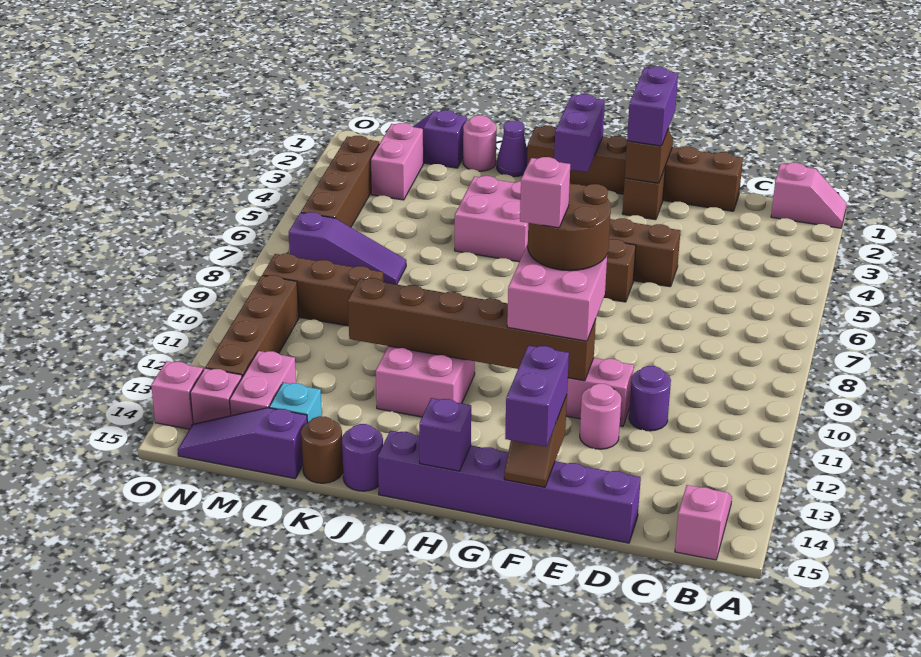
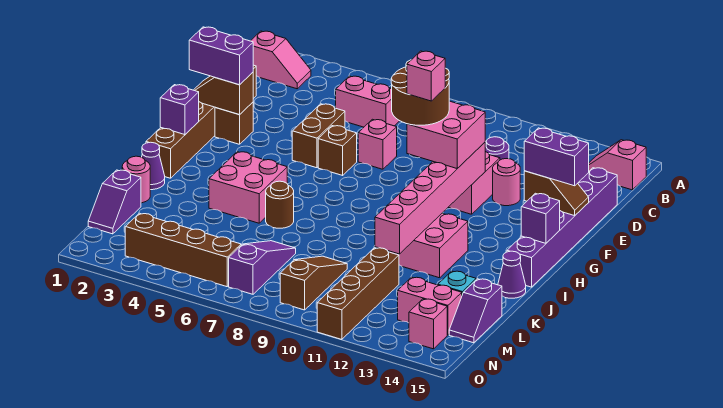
pink 1x2 slope [771,163,847,228] -> pink 1x2 slope turned to [251,31,311,89]
brown 1x6 brick [348,278,596,381] -> pink 1x6 brick [375,142,485,254]
purple 1x2 brick [554,94,605,172] -> purple 1x1 brick [160,85,199,135]
purple 1x1 round brick [342,424,383,491] -> purple 1x1 cone [498,251,526,298]
brown 1x1 round brick [301,416,343,483] -> brown 1x1 round brick moved to [266,181,294,228]
brown 1x3 brick [263,254,383,326] -> brown 1x3 slope [280,256,347,310]
purple 1x3 slope [178,408,307,479] -> purple 1x2 slope [449,279,502,343]
pink 1x2 brick [371,123,424,200] -> pink 1x2 brick moved to [336,76,399,127]
brown 1x4 brick [206,275,299,377] -> brown 1x4 brick turned to [317,248,399,339]
pink 1x1 brick [151,361,203,429] -> pink 1x1 brick moved to [358,119,397,169]

